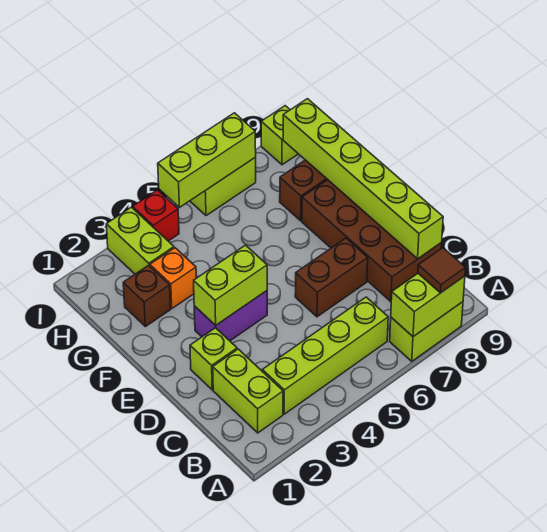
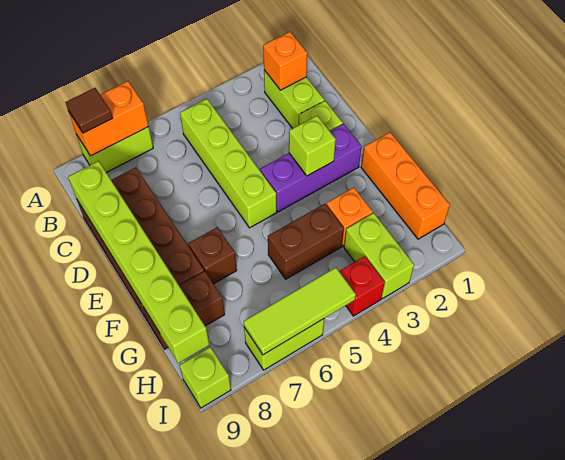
lime 1x2 brick [391,274,465,337] -> orange 1x2 brick [68,81,149,156]
none -> orange 1x1 brick [263,32,307,90]
lime 1x4 brick [262,297,388,414] -> lime 1x4 brick turned to [180,99,277,228]
brown 1x2 brick [295,238,368,317] -> brown 1x2 brick moved to [268,204,344,279]
purple 1x2 brick [194,291,267,341] -> purple 1x3 brick [260,124,362,212]
lime 1x2 brick [194,245,267,325] -> lime 1x1 brick [289,116,336,176]
none -> orange 1x3 brick [361,132,450,239]
brown 1x1 brick [123,265,171,327] -> brown 1x1 brick moved to [189,227,237,284]
lime 1x3 brick [158,113,256,207] -> lime 1x3 tile [244,268,356,355]

